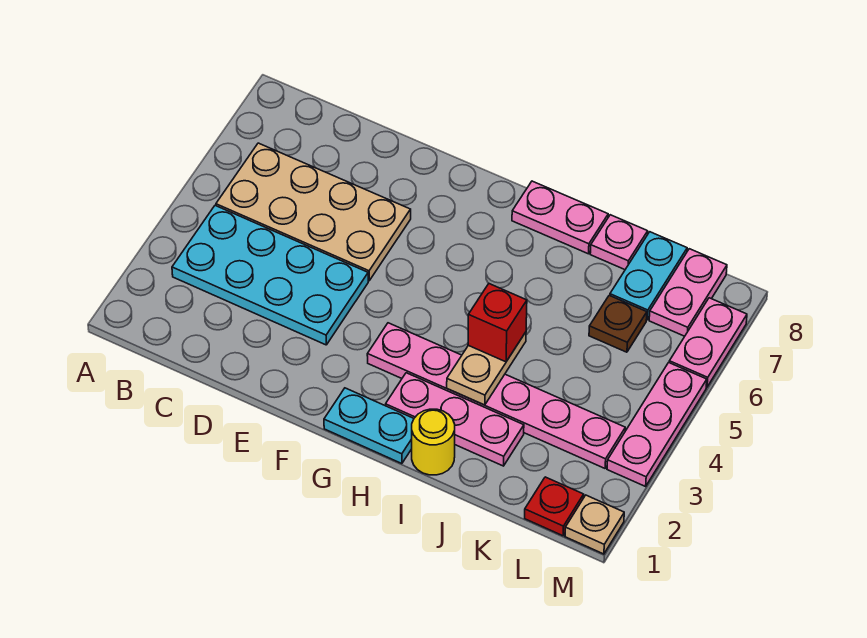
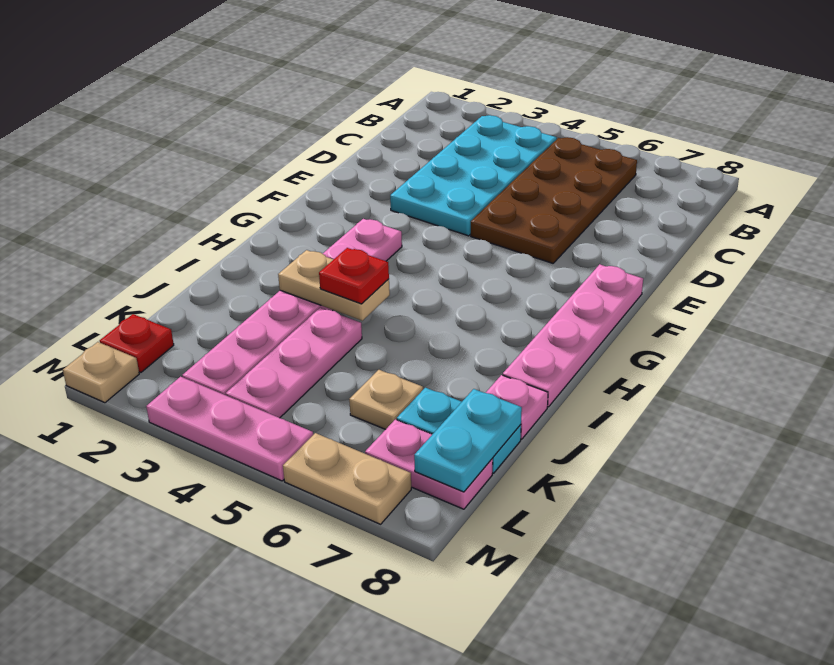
tan 2x4 plate [216,143,411,281] -> brown 2x4 plate [471,137,637,263]
cyan 1x2 plate [324,388,414,464] -> cyan 1x2 plate moved to [414,389,522,492]
pink 1x3 plate [386,373,524,466] -> pink 1x3 plate moved to [226,308,362,418]
pink 1x2 plate [512,181,608,254] -> pink 1x4 plate [503,264,643,407]
yellow 1x1 round brick [412,409,455,475] -> none
red 1x1 brick [468,284,527,362] -> red 1x1 plate [319,248,389,304]
brown 1x1 plate [589,295,647,352] -> tan 1x1 plate [349,370,423,429]
pink 1x2 plate [669,298,747,387] -> tan 1x2 plate [283,433,411,524]

